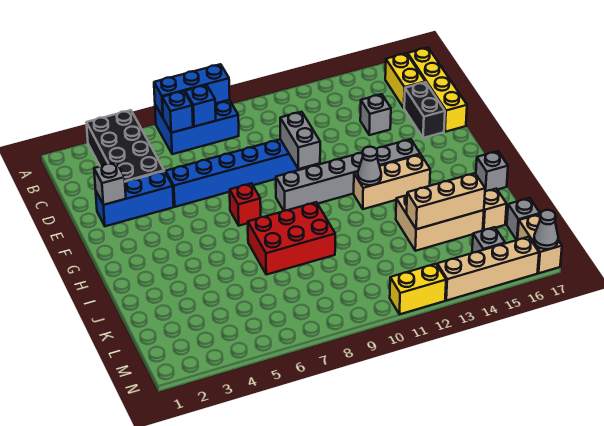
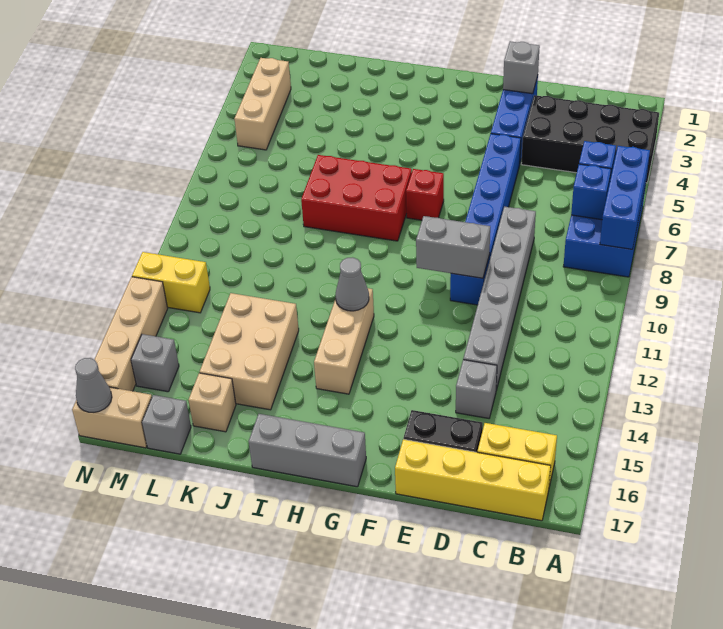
grey 1x6 brick [276,139,420,211] -> grey 1x6 brick moved to [463,207,536,390]
red 2x3 brick [248,202,335,275] -> red 2x3 brick turned to [301,155,412,241]
grey 1x1 brick [476,151,508,192] -> grey 1x3 brick [249,414,366,487]
tan 1x3 brick [407,173,485,229] -> tan 1x3 brick moved to [234,58,291,150]
yellow 1x2 brick [390,264,446,314] -> yellow 1x2 brick turned to [132,252,210,313]

